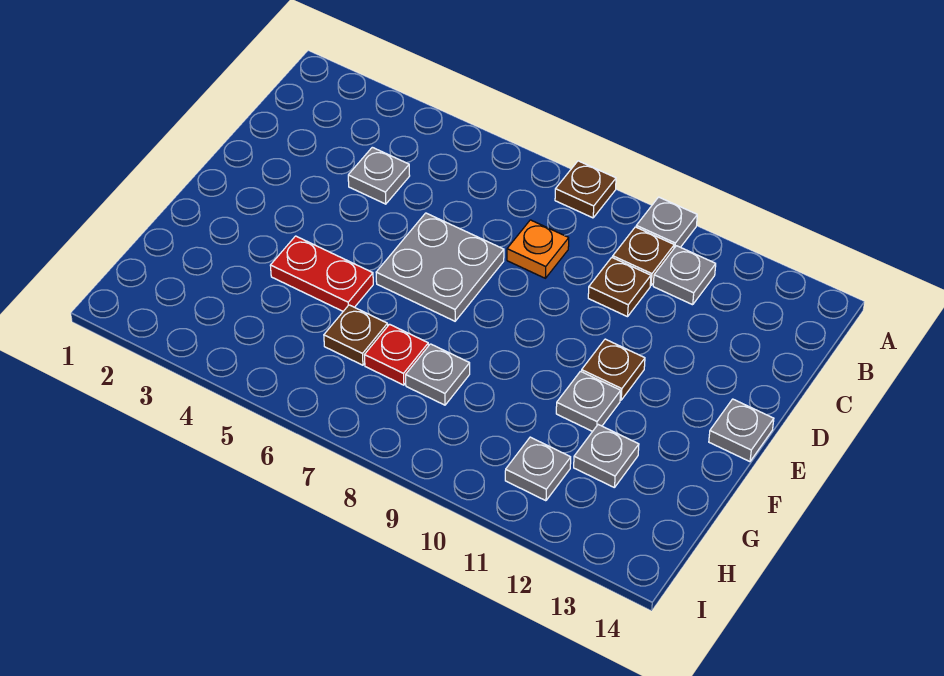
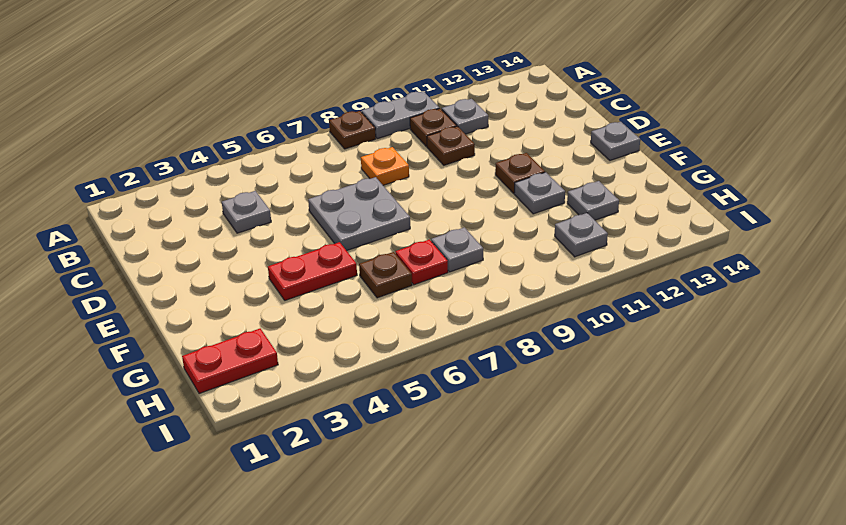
grey 1x1 plate [636,197,697,248] -> grey 1x2 plate [362,91,439,139]
none -> red 1x2 plate [182,328,278,394]

